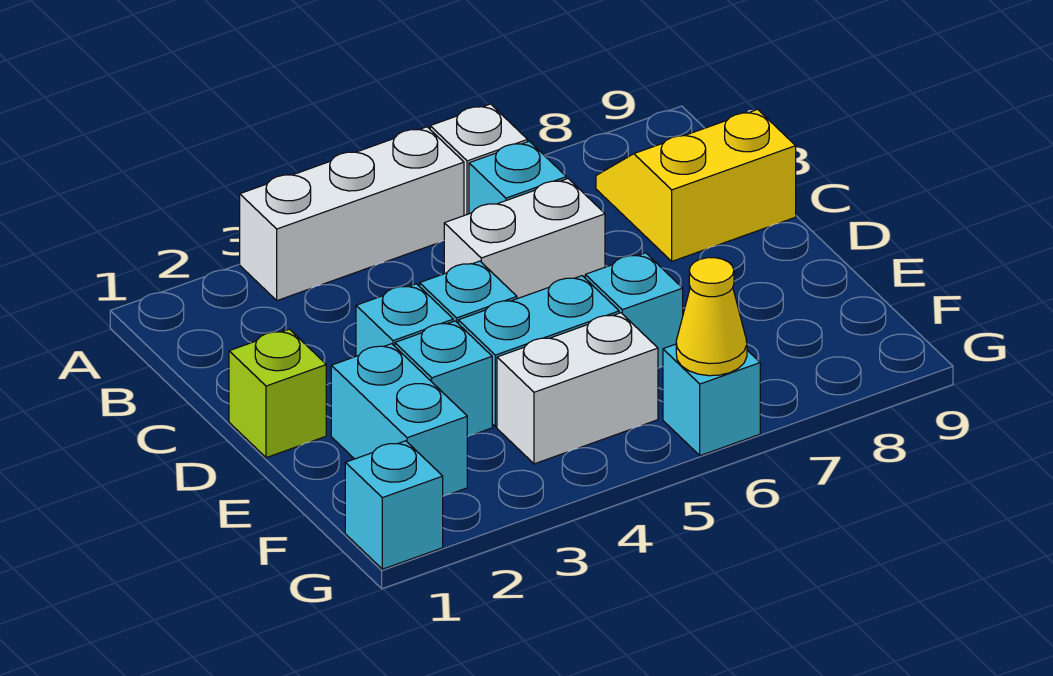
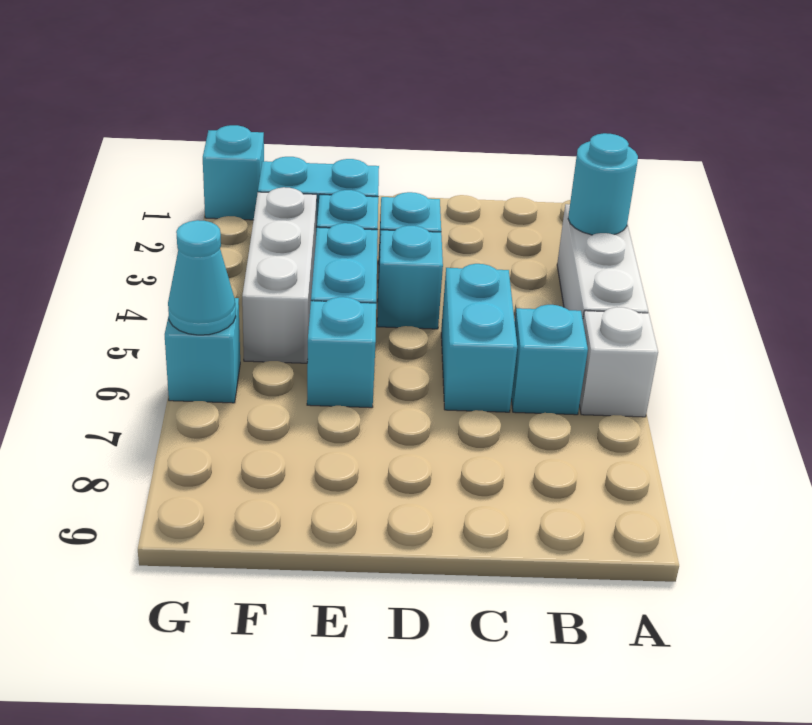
none -> cyan 1x1 round brick [568,133,638,235]
yellow 2x2 slope [596,109,796,261] -> none
white 1x2 brick [444,179,605,299] -> cyan 1x2 brick [441,264,517,412]
lime 1x1 brick [229,329,326,458] -> none
white 1x2 brick [497,313,658,464] -> white 1x3 brick [242,187,317,363]
yellow 1x1 cone [676,258,747,376] -> cyan 1x1 cone [168,220,236,335]

